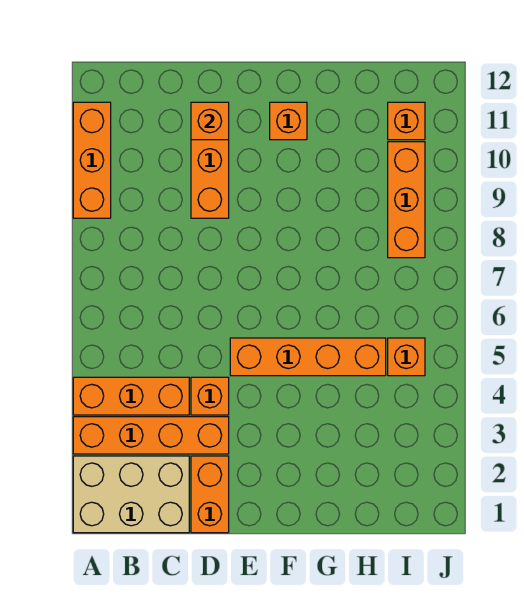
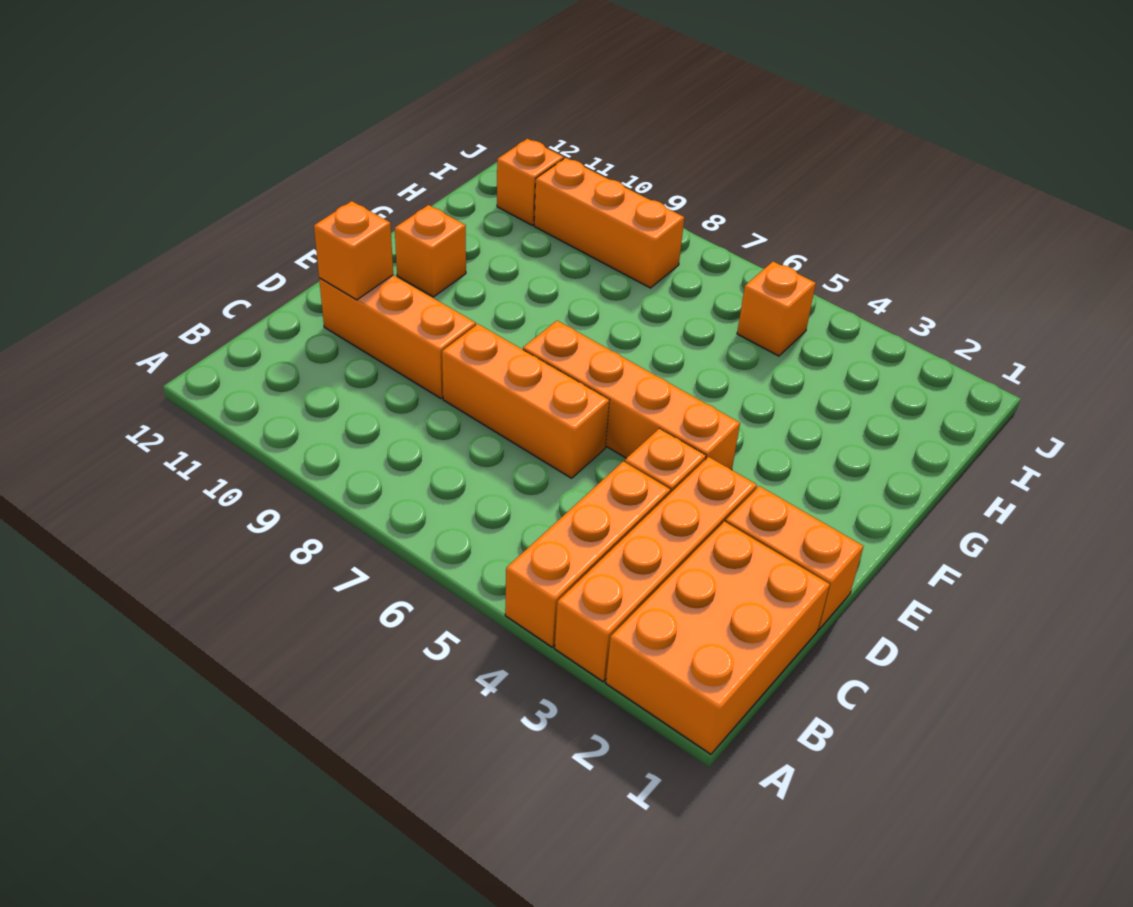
tan 2x3 brick [73,456,189,533] -> orange 2x3 brick [606,521,830,754]
orange 1x3 brick [73,102,111,218] -> orange 1x3 brick moved to [442,324,609,478]
orange 1x4 brick [230,338,386,376] -> orange 1x4 brick turned to [523,321,740,470]

